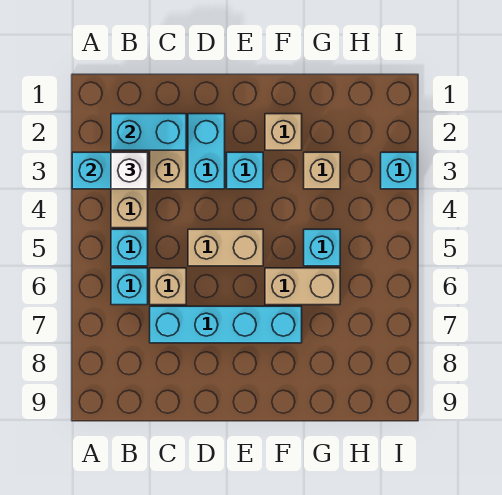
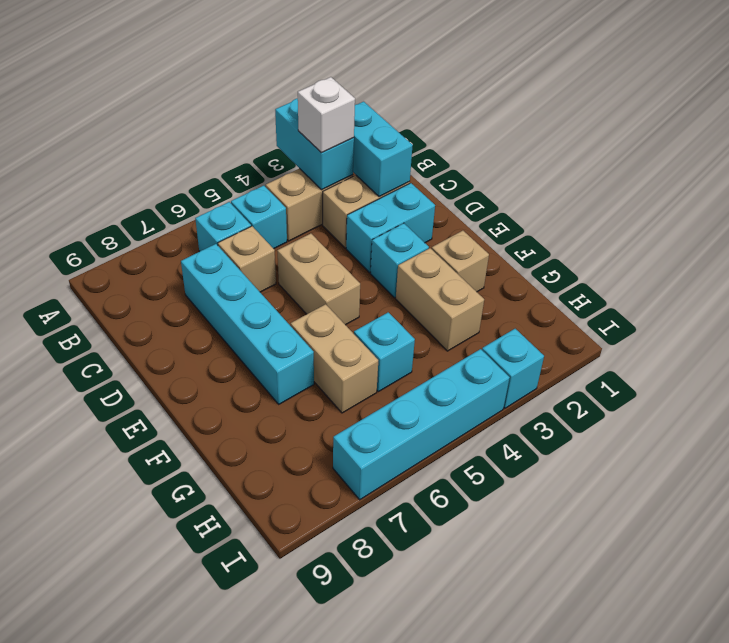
tan 1x1 brick [304,152,340,189] -> tan 1x2 brick [396,248,484,351]
none -> cyan 1x4 brick [333,349,510,500]

